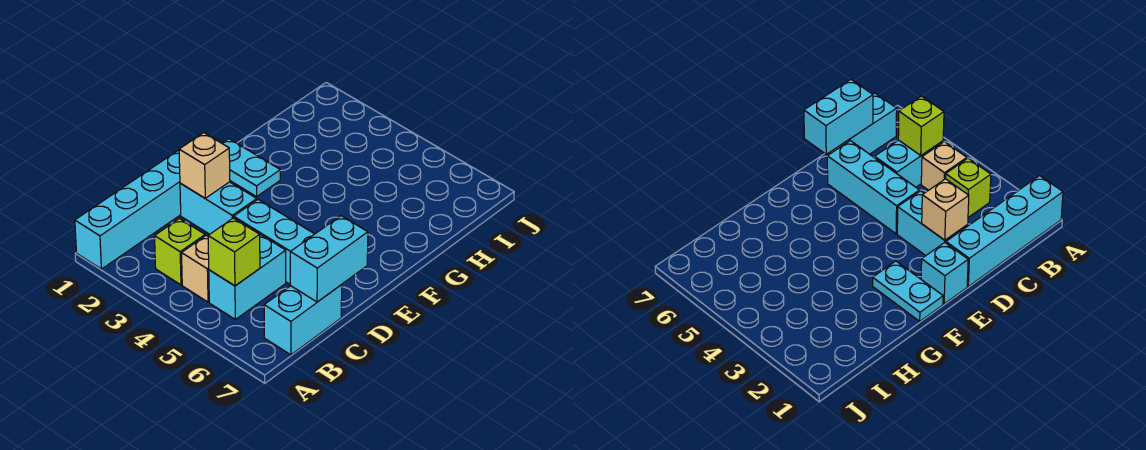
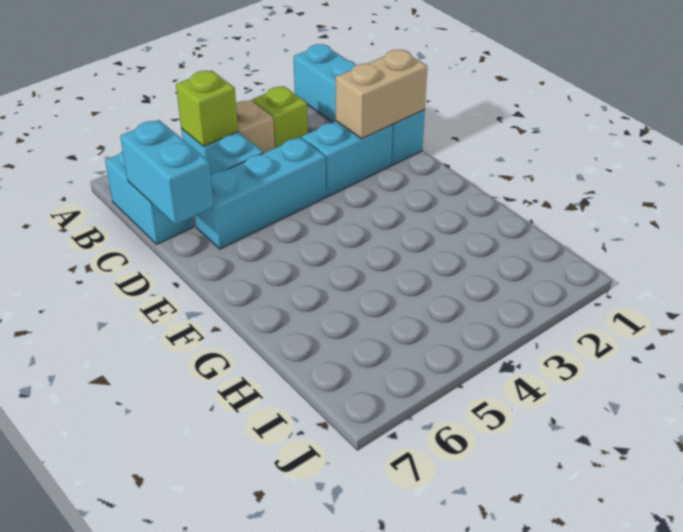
tan 1x1 brick [179,133,230,198] -> tan 1x2 brick [336,50,427,139]
cyan 1x1 brick [921,243,968,304] -> none
cyan 1x2 plate [222,139,280,197] -> none

